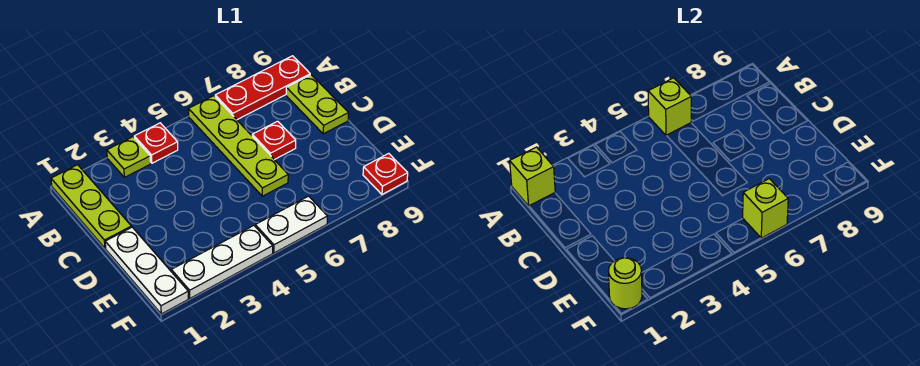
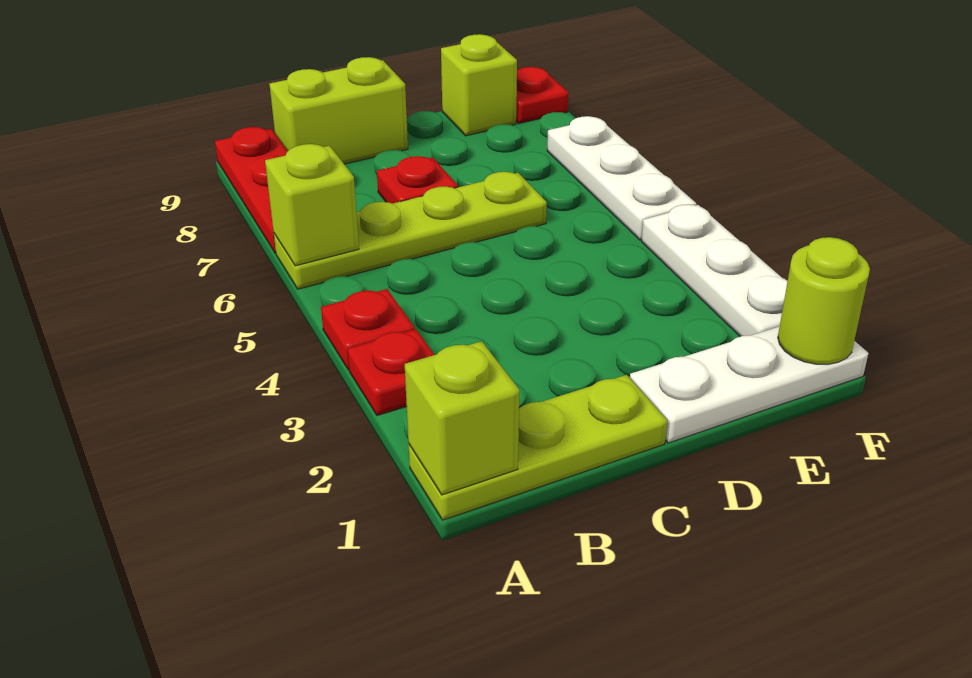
lime 1x1 plate [107,137,151,177] -> red 1x1 plate [348,329,434,415]
lime 1x2 plate [286,75,348,134] -> lime 1x2 brick [269,57,408,164]
white 1x2 plate [255,196,327,253] -> white 1x3 plate [547,116,696,240]
lime 1x1 brick [743,179,788,238] -> lime 1x1 brick moved to [441,34,517,136]

